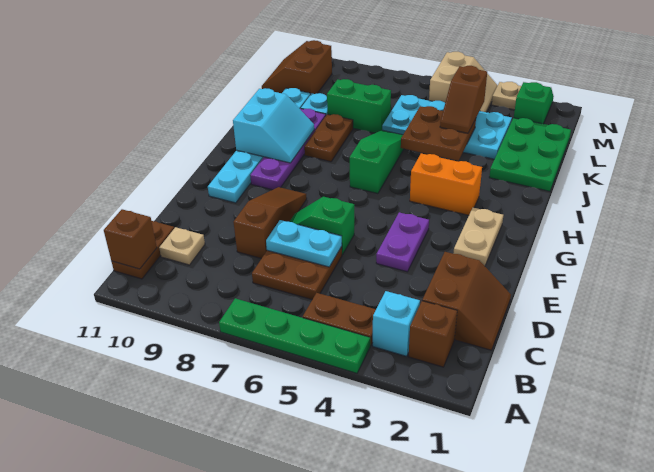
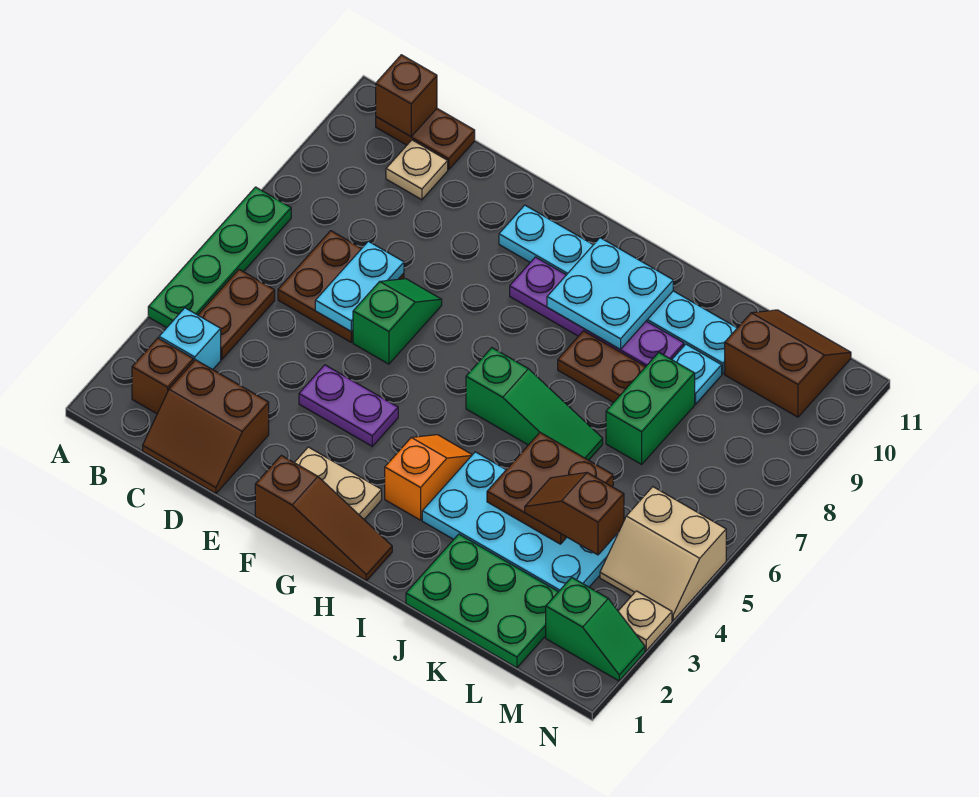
brown 1x3 slope [234,187,307,259] -> brown 1x3 slope moved to [255,455,392,581]
orange 1x2 brick [410,153,482,215] -> orange 1x2 slope [385,435,472,520]
cyan 2x2 slope [233,88,314,163] -> cyan 2x2 plate [547,238,673,349]
cyan 2x4 plate [382,95,512,159] -> cyan 2x4 plate turned to [422,452,618,592]

